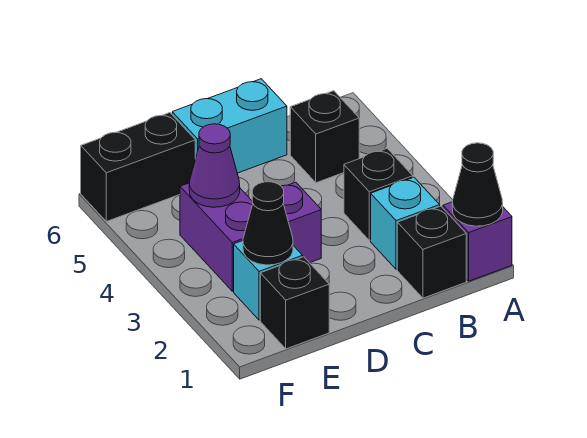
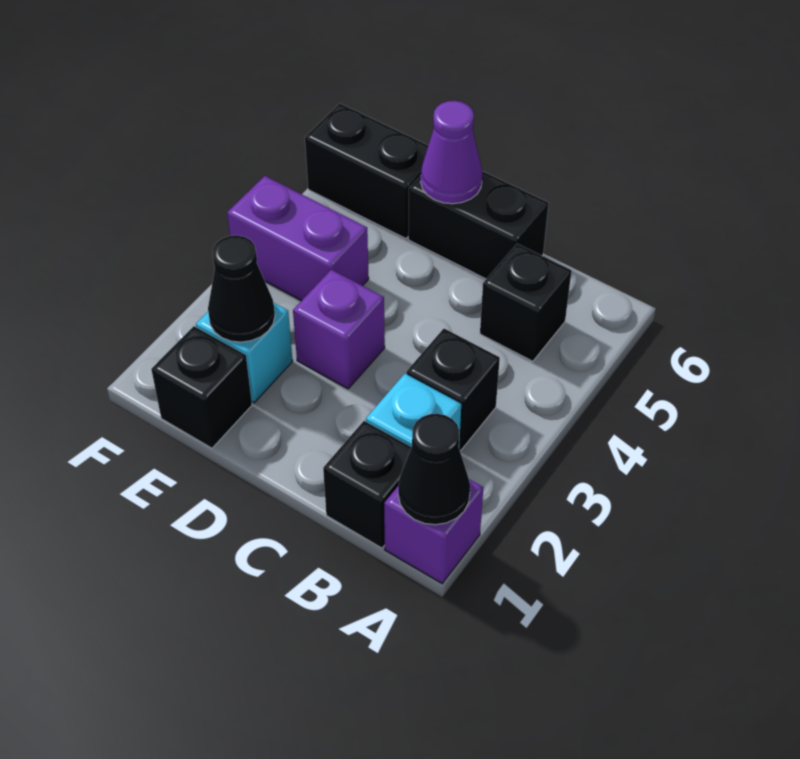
cyan 1x2 brick [172,79,287,173] -> black 1x2 brick [408,171,549,279]
purple 1x2 brick [180,183,253,291] -> purple 1x2 brick turned to [227,176,369,301]
purple 1x1 cone [189,124,240,207] -> purple 1x1 cone moved to [421,101,482,204]

